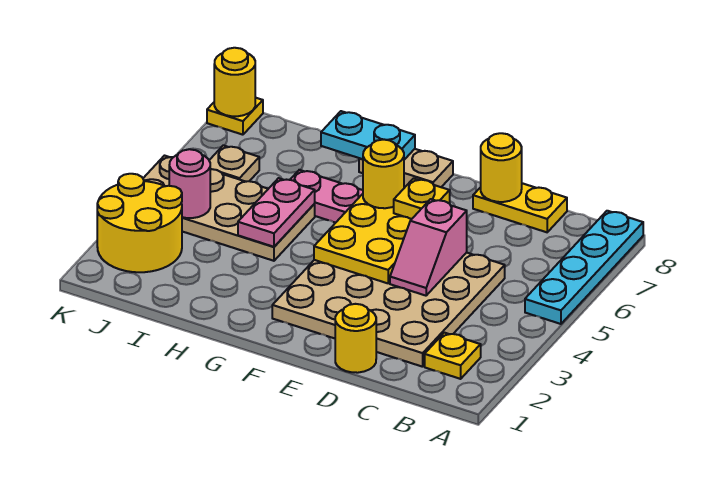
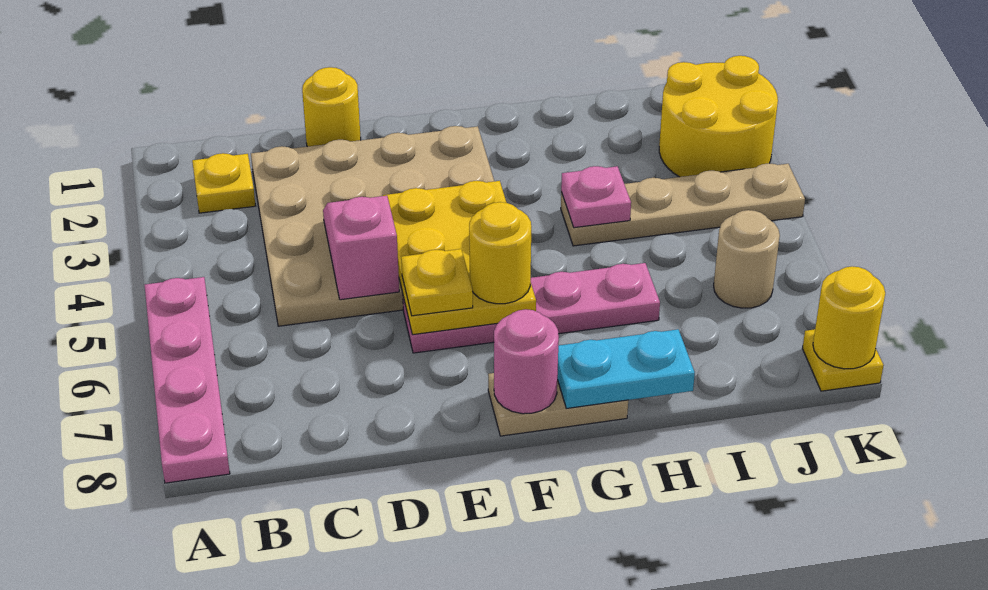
cyan 1x4 plate [525,211,643,324] -> pink 1x4 plate [145,277,230,483]
yellow 1x2 plate [473,183,567,232] -> none
yellow 1x1 round brick [481,133,522,202] -> none
tan 2x4 plate [143,156,315,261] -> tan 1x4 plate [561,163,805,246]
pink 1x2 plate [238,178,315,247] -> pink 1x1 plate [561,166,631,228]
pink 1x1 round brick [169,149,210,218] -> pink 1x1 round brick moved to [494,309,559,414]
tan 1x1 plate [209,145,259,182] -> tan 1x1 round brick [714,210,780,308]

